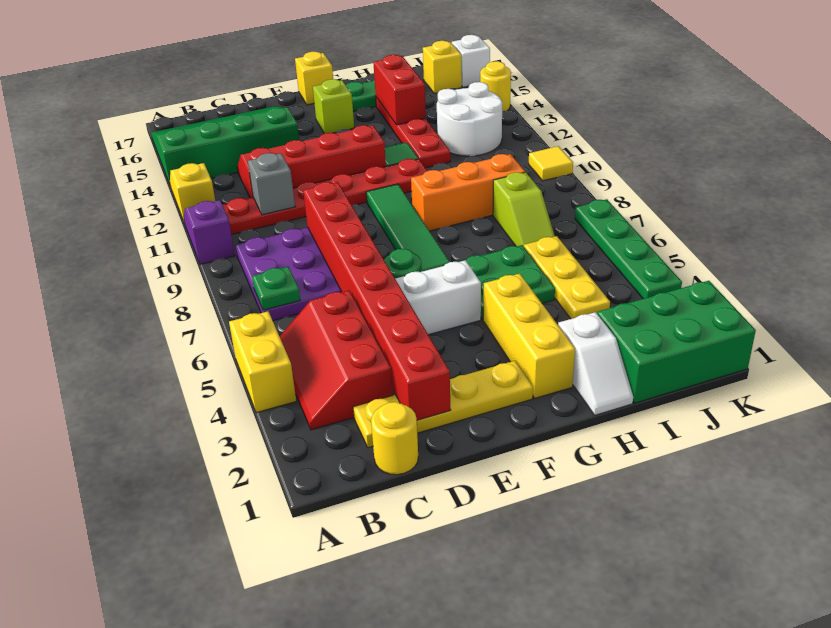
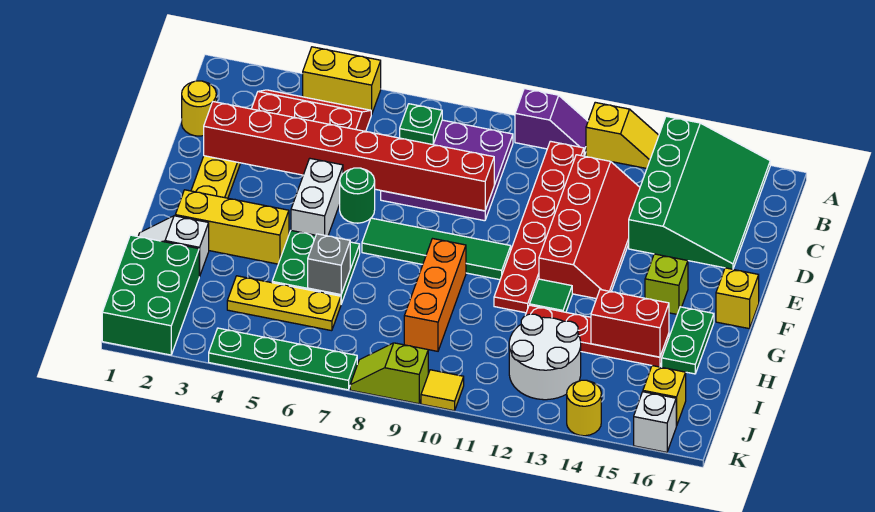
grey 1x1 brick [248,153,295,215] -> grey 1x1 brick moved to [308,234,350,295]
lime 1x2 slope [493,172,555,247] -> lime 1x2 slope moved to [350,343,428,404]

